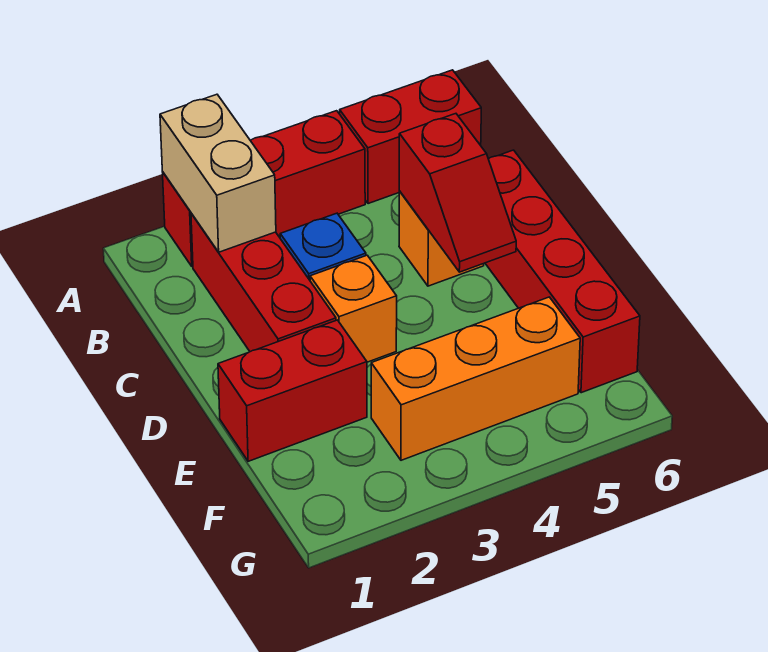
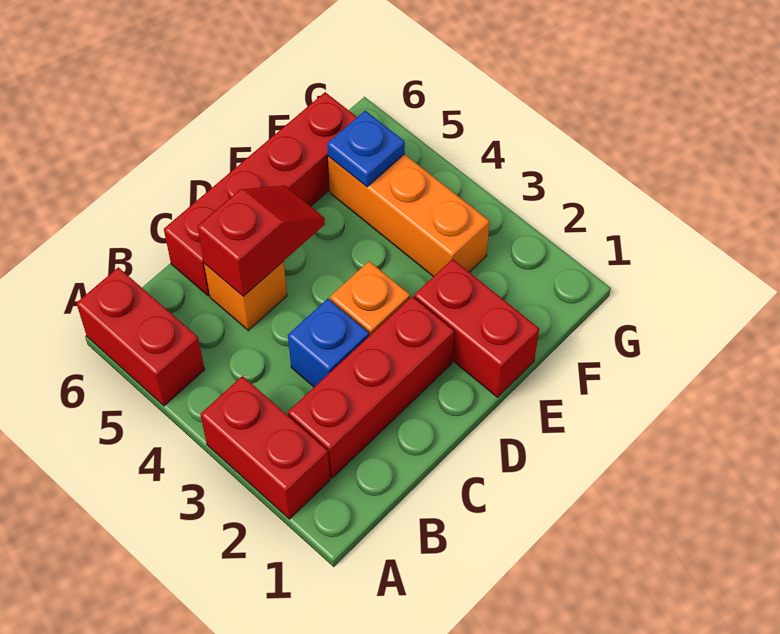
red 1x3 brick [163,111,365,267] -> red 1x2 brick [200,376,330,519]
tan 1x2 brick [160,94,276,252] -> none
none -> blue 1x1 plate [327,111,405,187]

